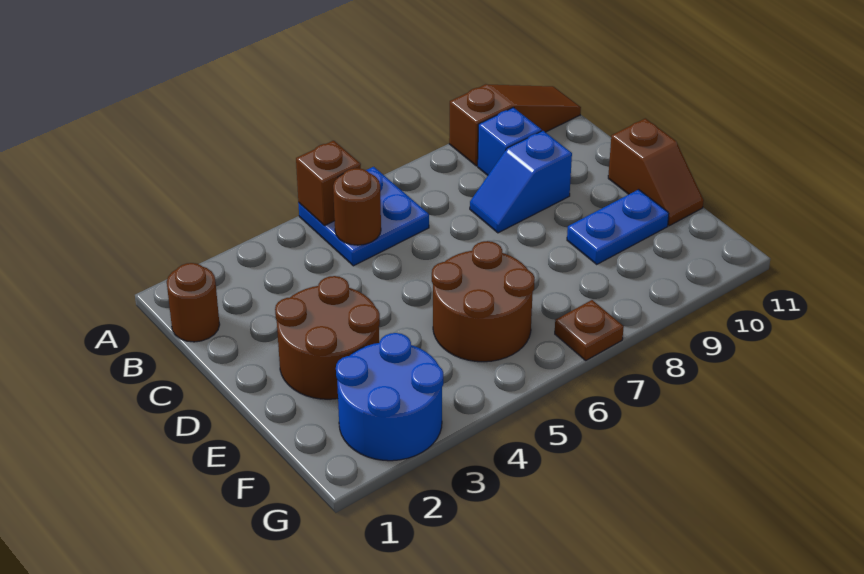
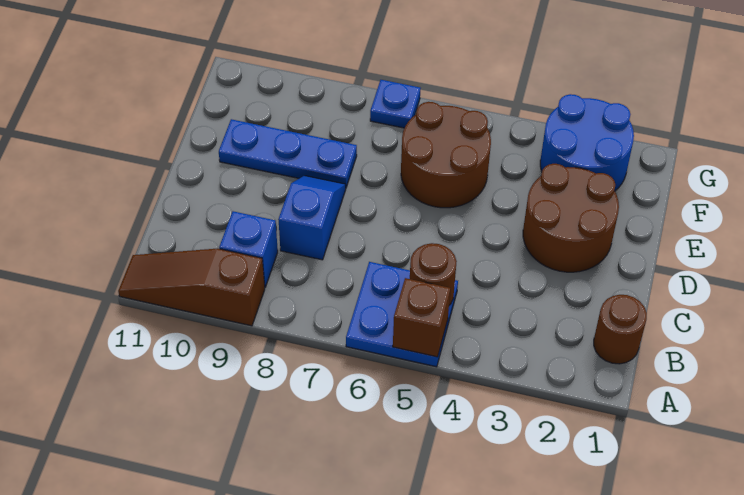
blue 1x2 slope [470,131,572,233] -> blue 1x2 slope turned to [278,176,346,260]
brown 1x2 slope [608,118,704,226] -> none
blue 1x2 plate [567,190,669,264] -> blue 1x3 plate [219,119,357,187]
brown 1x1 plate [555,300,624,360] -> blue 1x1 plate [370,80,421,128]

